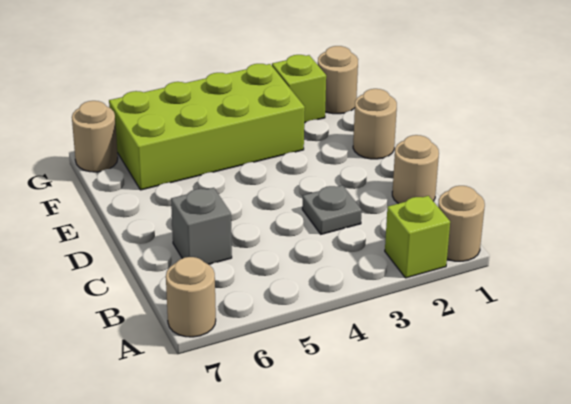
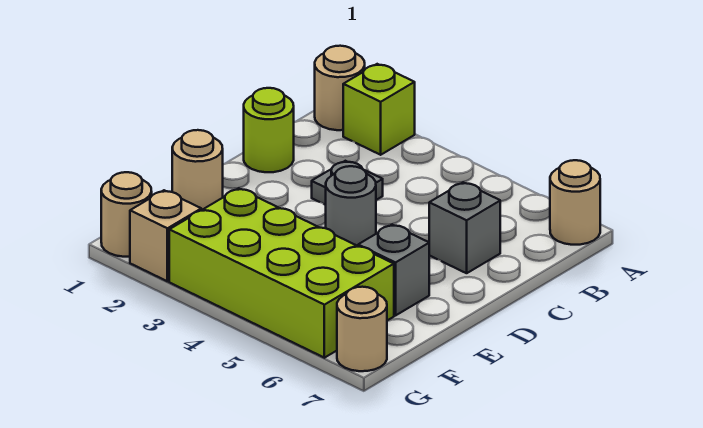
tan 1x1 round brick [392,135,439,204] -> lime 1x1 round brick [244,88,294,172]
none -> grey 1x1 round brick [326,166,376,246]
none -> grey 1x1 brick [358,225,429,315]
lime 1x1 brick [272,55,326,123] -> tan 1x1 brick [130,190,201,281]

